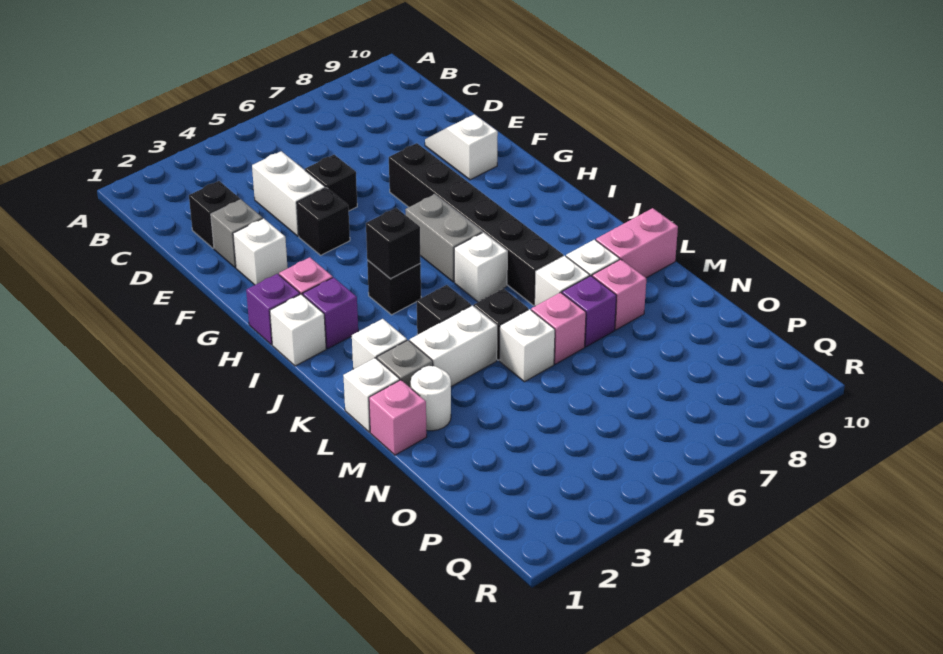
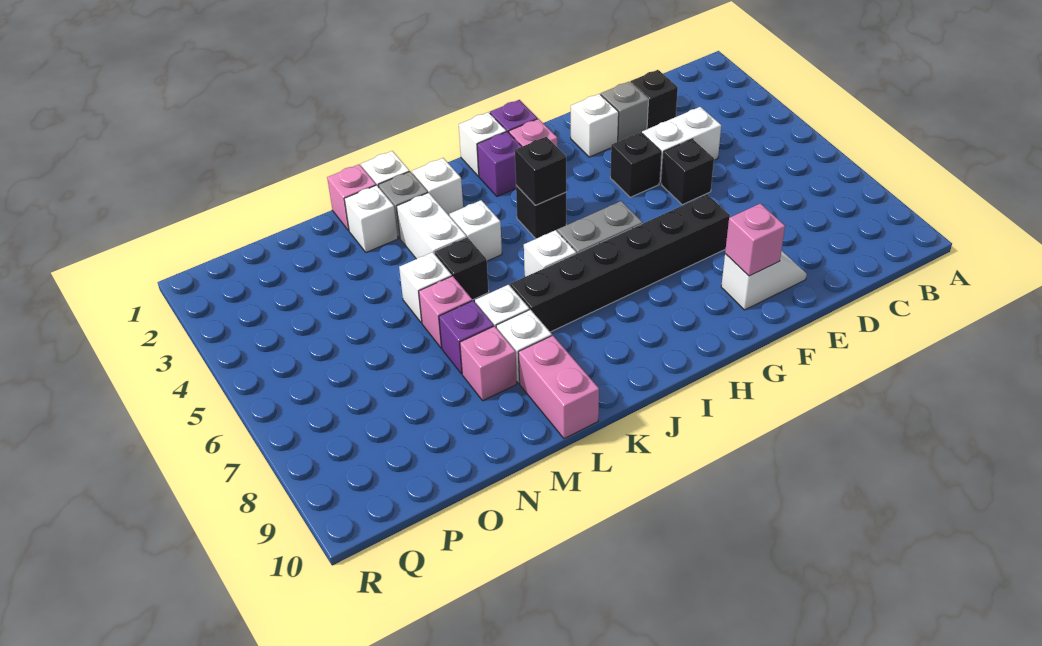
none -> pink 1x1 brick [725,203,785,276]
black 1x1 brick [417,285,471,335] -> white 1x1 brick [449,200,502,261]
white 1x1 round brick [411,366,451,431] -> white 1x1 brick [344,185,398,253]

